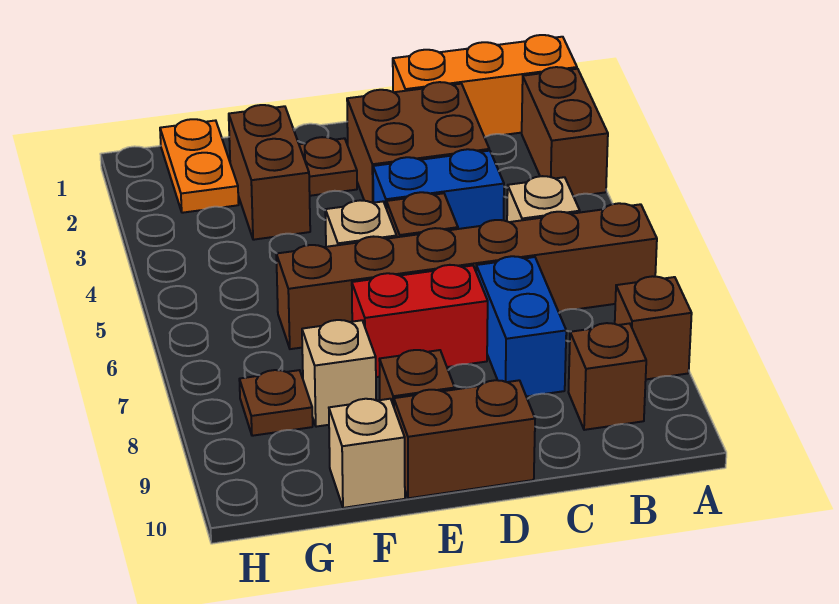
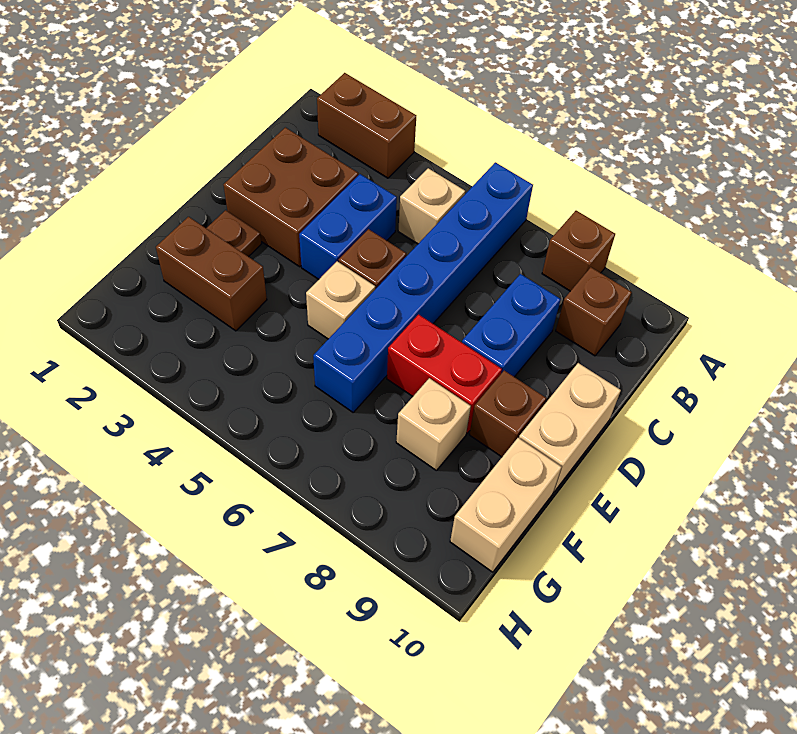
orange 1x3 brick [393,35,577,137] -> none
brown 1x6 brick [276,203,657,349] -> blue 1x6 brick [313,162,533,412]
blue 1x2 brick [476,256,566,397] -> blue 1x2 brick turned to [462,274,561,377]
red 1x2 brick [352,265,488,377] -> red 1x2 brick turned to [387,315,502,433]
brown 1x2 brick [394,380,535,498] -> tan 1x2 brick [519,363,621,492]
tan 1x1 brick [329,399,405,508] -> tan 1x2 brick [450,438,561,572]
orange 1x2 plate [160,119,239,213] -> none
brown 1x1 plate [239,370,313,436] -> none

